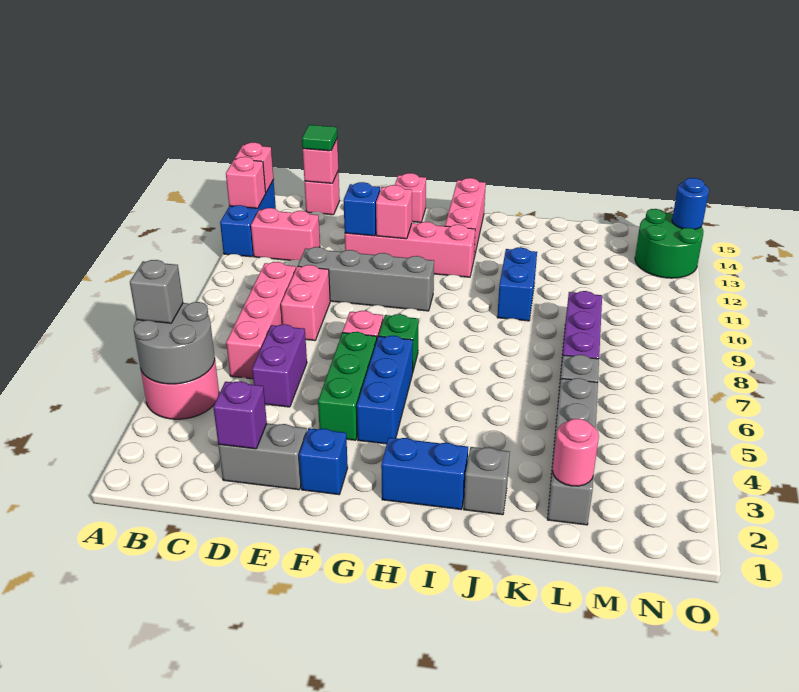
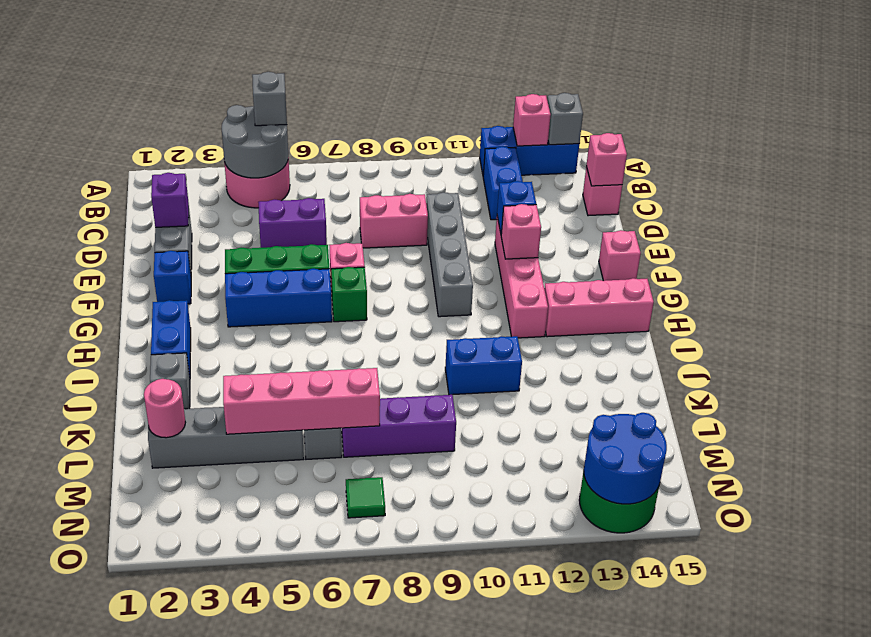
pink 1x1 brick [235,142,273,192] -> grey 1x1 brick [547,93,583,145]
pink 1x2 brick [251,208,320,260] -> blue 1x2 brick [483,146,523,220]
pink 1x4 brick [226,262,296,379] -> pink 1x4 brick moved to [223,368,380,434]
green 1x1 tile [302,125,337,151] -> green 1x1 tile moved to [346,477,385,518]
blue 1x1 round brick [672,178,709,229] -> blue 2x2 round brick [584,413,667,504]

